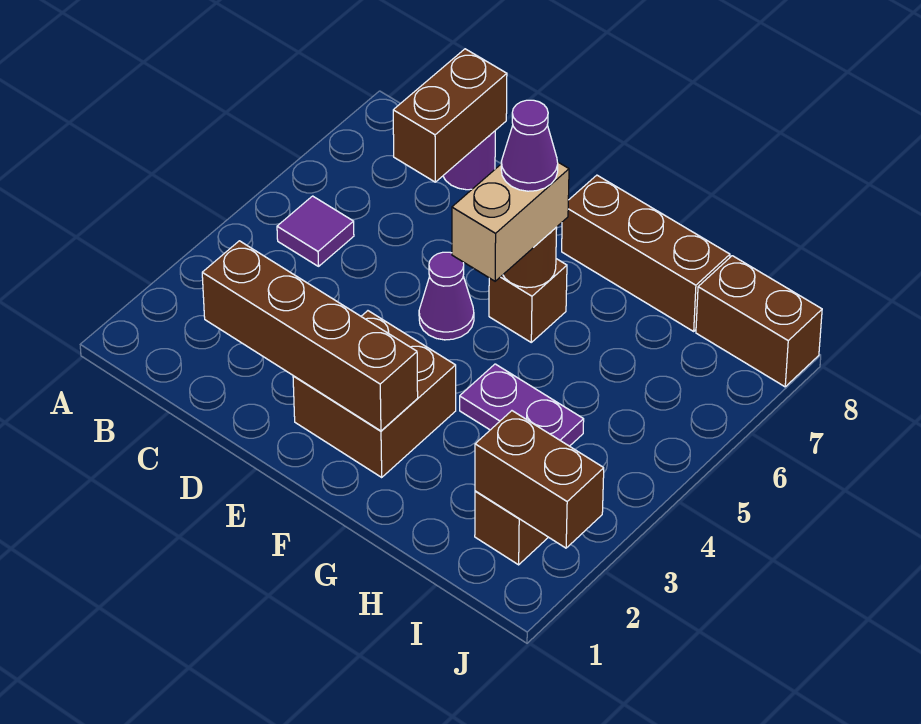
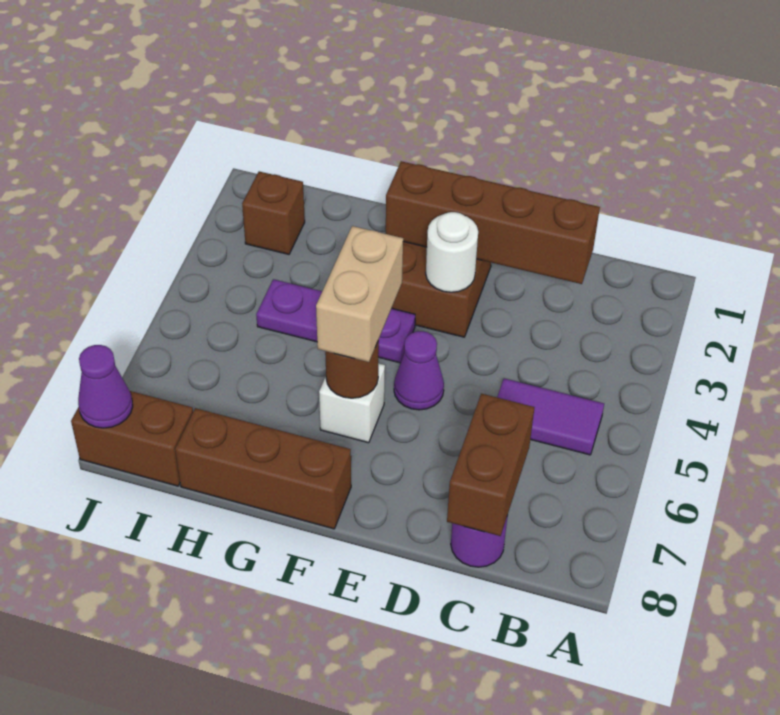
purple 1x1 tile [277,196,354,266] -> purple 1x2 tile [497,378,604,455]
none -> white 1x1 round brick [426,212,478,292]
brown 1x1 brick [489,259,567,342] -> white 1x1 brick [319,363,385,443]
purple 1x1 cone [501,100,558,191] -> purple 1x1 cone moved to [78,345,133,428]
purple 1x2 plate [460,364,584,446] -> purple 1x3 plate [256,279,415,363]
brown 1x2 brick [475,411,604,548] -> none

